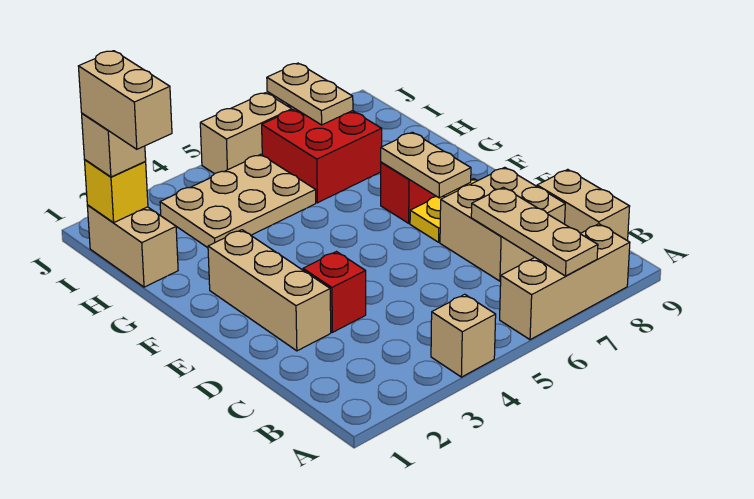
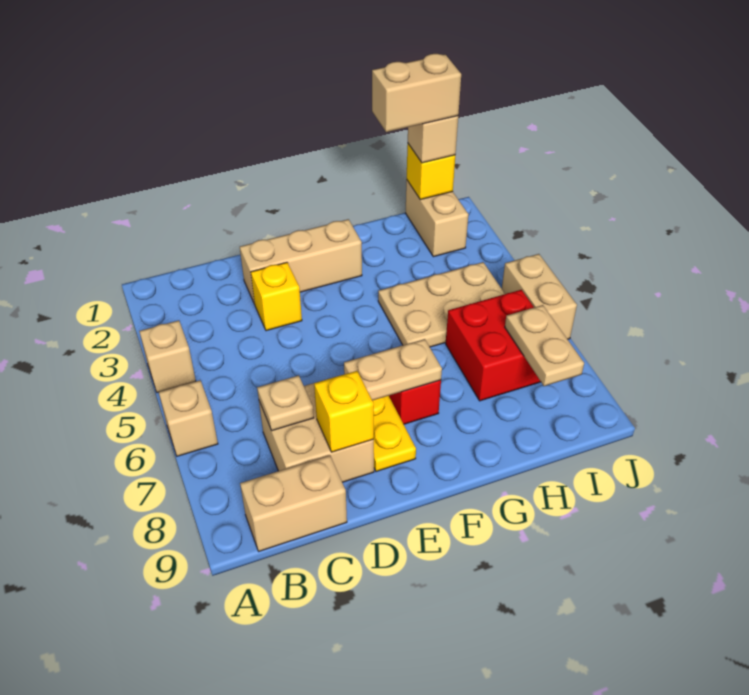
tan 1x3 brick [500,224,630,340] -> tan 1x1 brick [159,380,218,456]
tan 1x3 plate [471,187,598,276] -> tan 1x1 plate [257,375,314,431]
red 1x1 brick [303,252,366,332] -> yellow 1x1 brick [251,262,302,331]
none -> yellow 1x1 brick [314,371,374,452]
tan 1x2 brick [87,205,178,287] -> tan 1x2 brick turned to [406,180,468,257]
tan 2x3 plate [160,154,316,248] -> tan 2x3 plate turned to [378,262,505,347]
tan 1x2 plate [267,63,353,125] -> tan 1x2 plate turned to [505,305,584,386]

